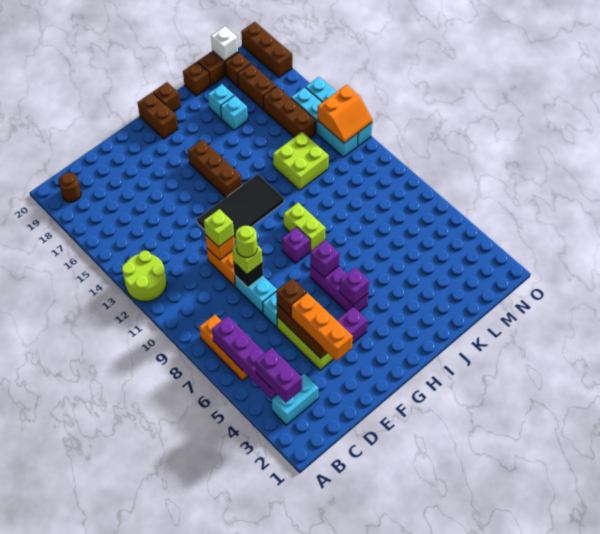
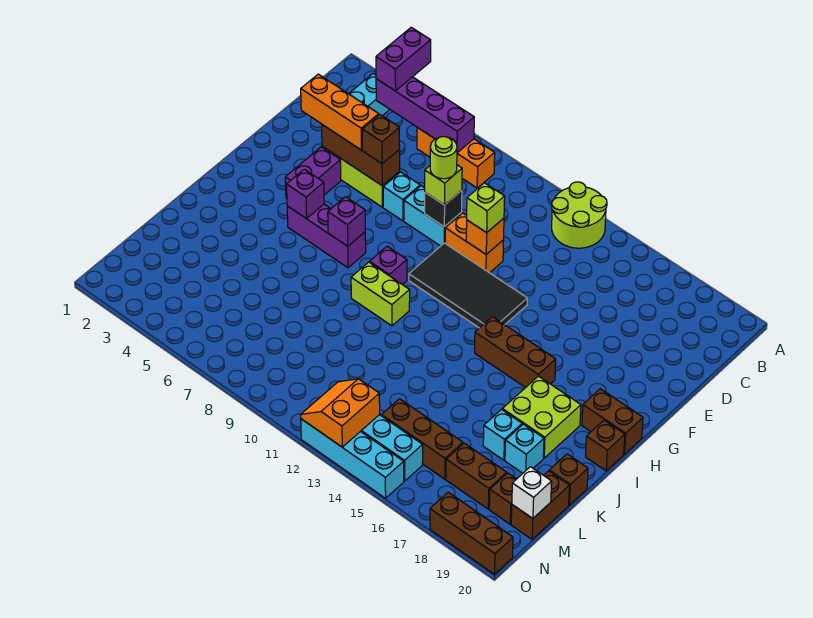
purple 1x2 brick [255,348,302,403] -> purple 1x2 brick turned to [376,27,431,91]
brown 1x1 round brick [58,173,81,202] -> none
black 2x4 tile [197,174,284,240] -> black 2x4 tile turned to [409,243,527,328]
lime 2x2 brick [273,132,329,190] -> lime 2x2 brick moved to [502,376,581,458]

